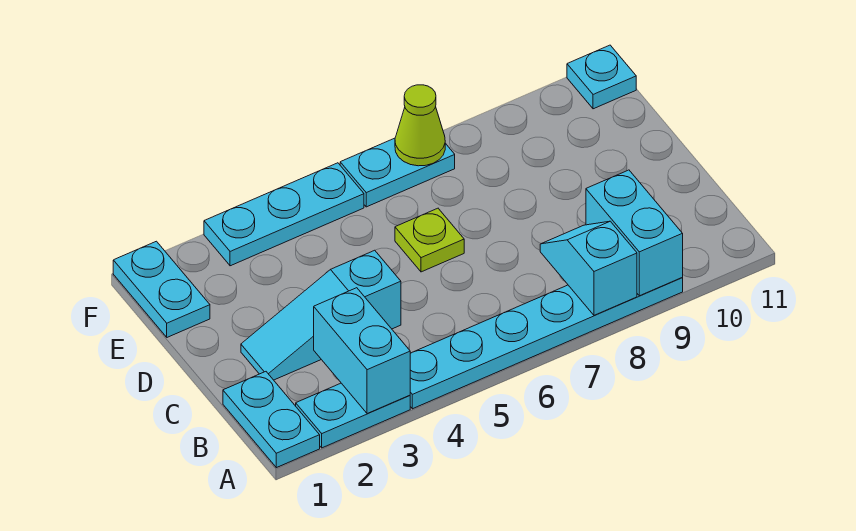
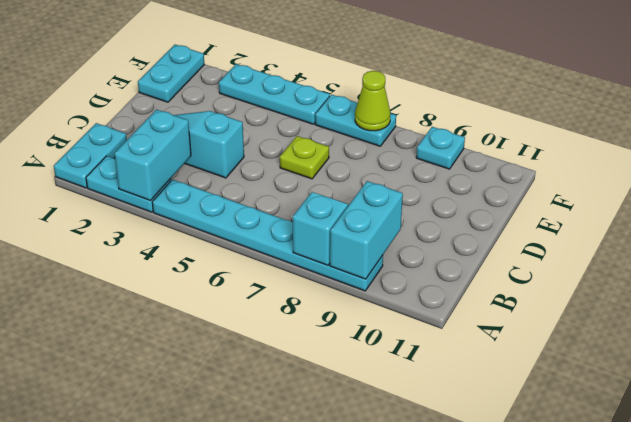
cyan 1x1 plate [567,45,636,109] -> cyan 1x1 plate moved to [416,127,465,169]

